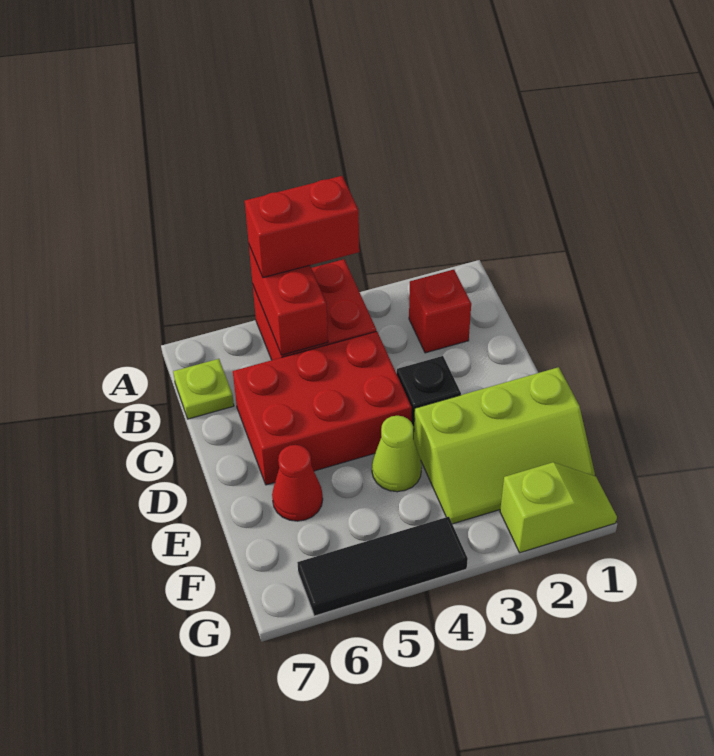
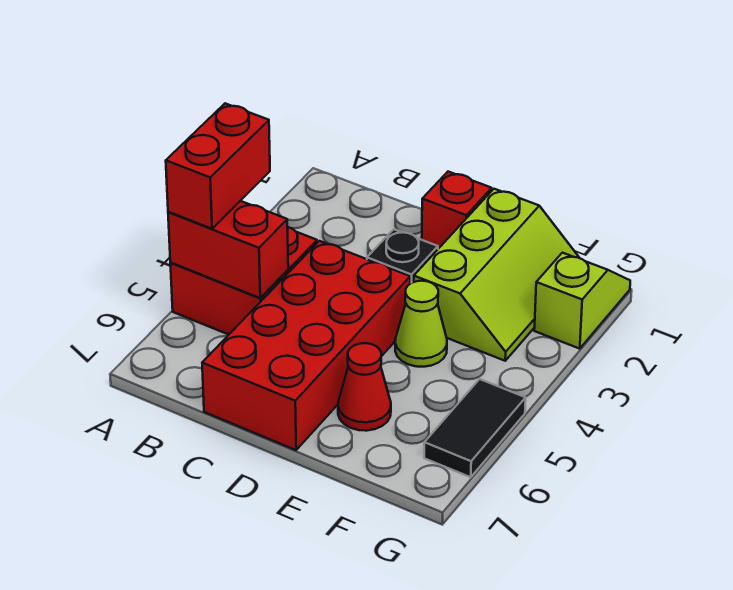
red 1x1 brick [409,270,471,353] -> red 1x1 brick moved to [422,172,492,249]
lime 1x1 plate [173,359,234,419] -> none
red 2x3 brick [233,331,412,485] -> red 2x4 brick [202,241,410,450]
black 1x3 tile [297,517,468,616] -> black 1x2 tile [424,379,526,477]

